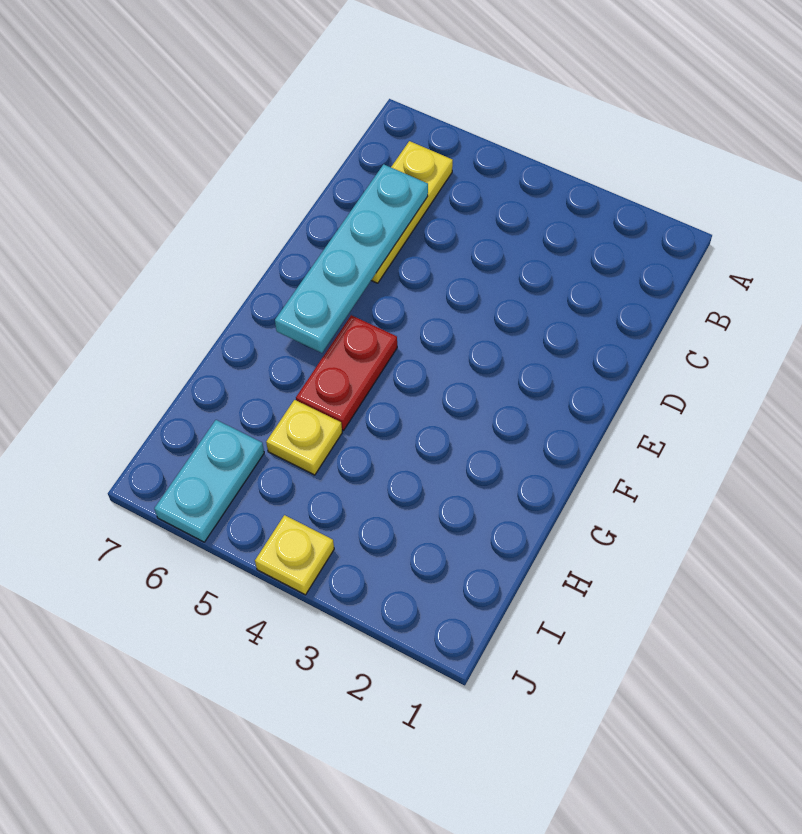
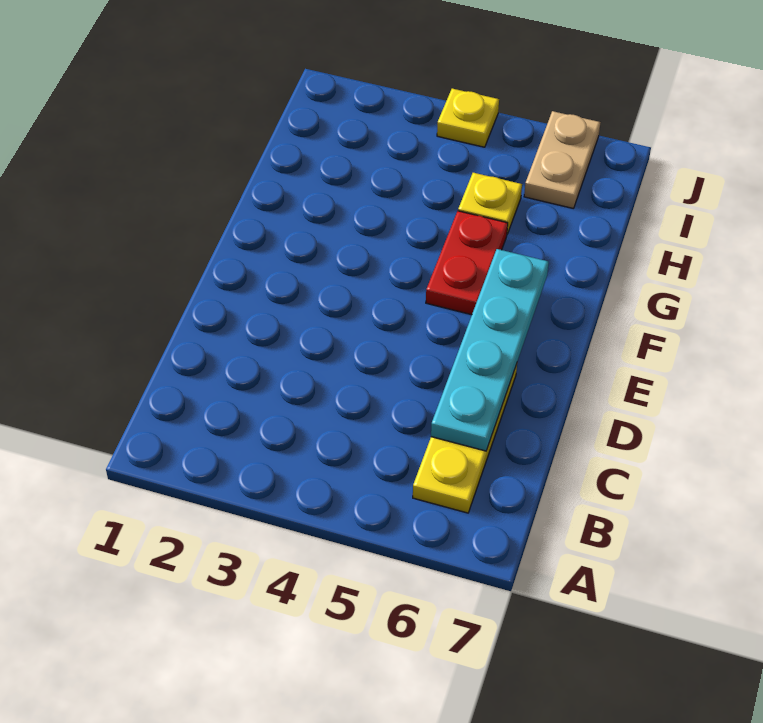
cyan 1x2 plate [154,420,264,542] -> tan 1x2 plate [524,111,601,208]

